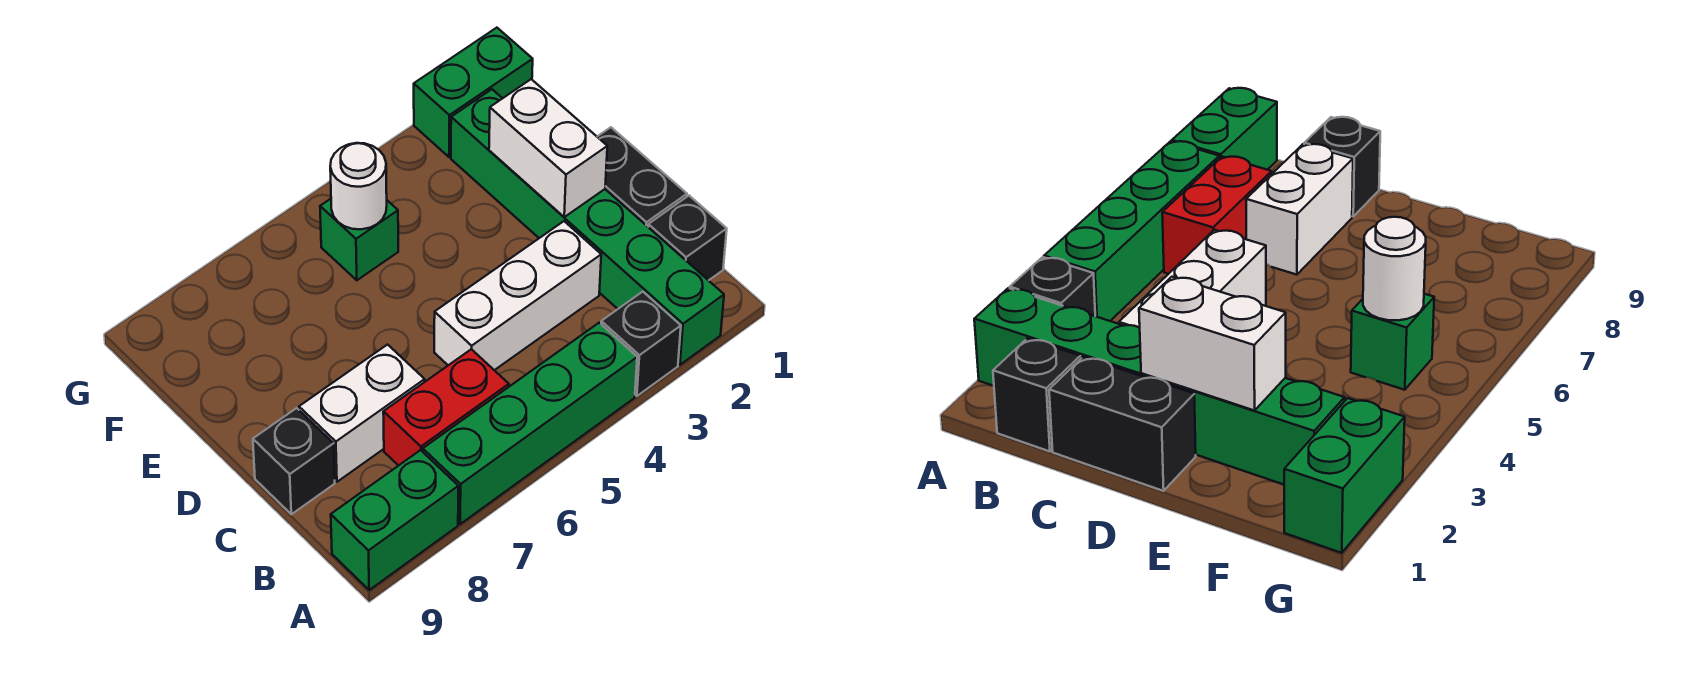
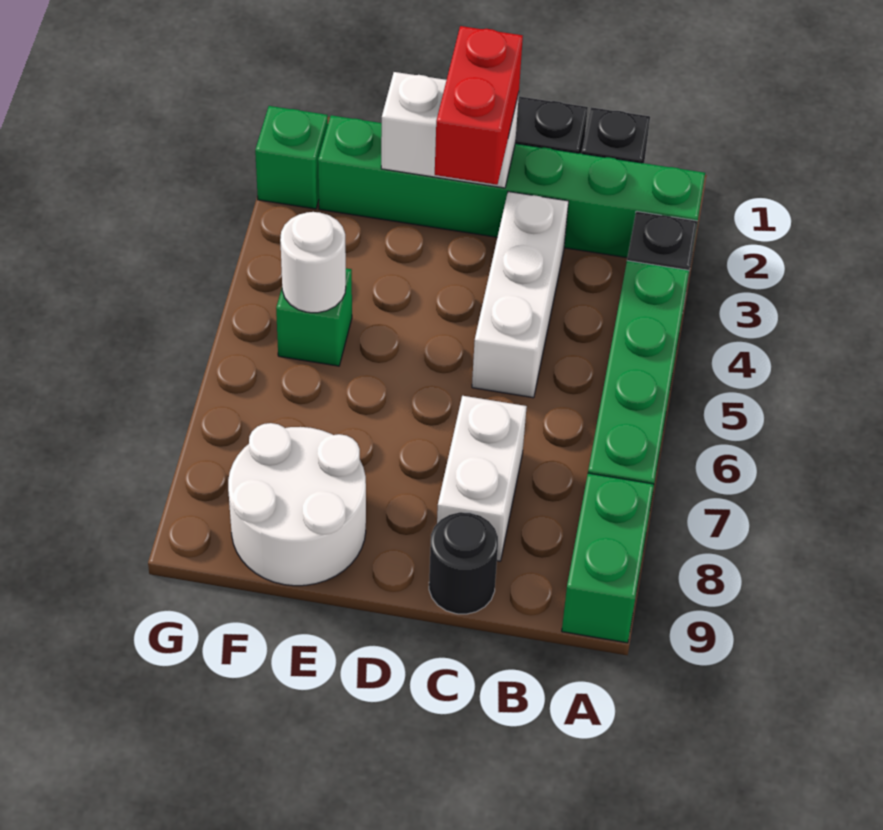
red 1x2 brick [383,349,509,466] -> red 1x2 brick moved to [435,26,523,185]
black 1x1 brick [253,408,335,514] -> black 1x1 round brick [429,512,498,614]
none -> white 2x2 round brick [228,423,366,586]
green 1x2 brick [414,28,533,157] -> green 1x1 brick [255,106,328,209]

